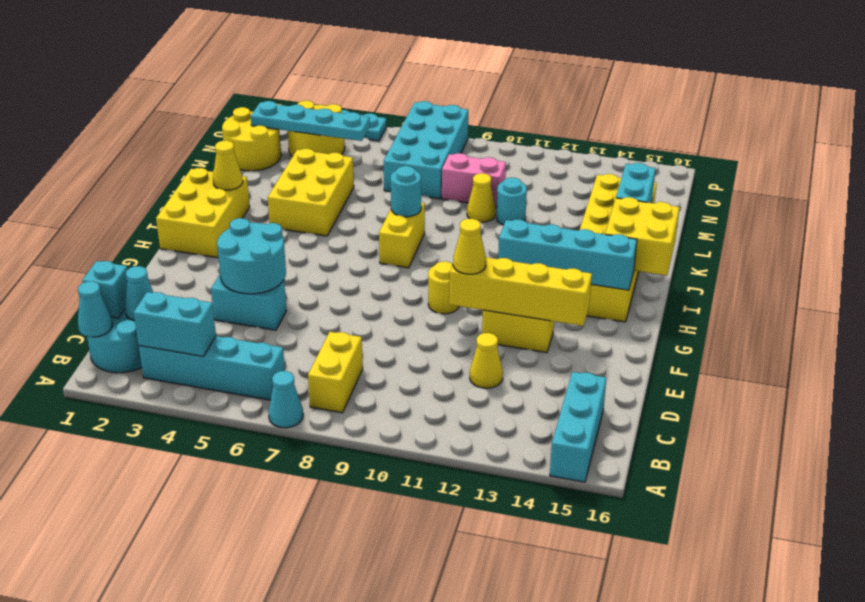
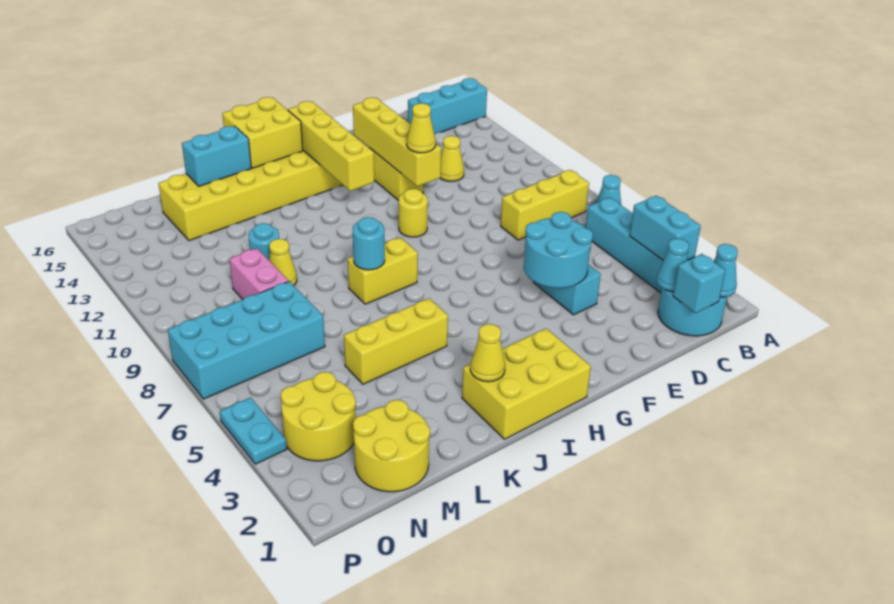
yellow 1x2 brick [308,332,363,413] -> yellow 1x3 brick [501,170,589,240]
cyan 1x4 brick [498,220,637,290] -> yellow 1x4 brick [288,101,374,191]
yellow 2x3 brick [268,149,354,236] -> yellow 1x3 brick [344,298,448,384]
cyan 1x4 plate [251,101,370,141] -> none

